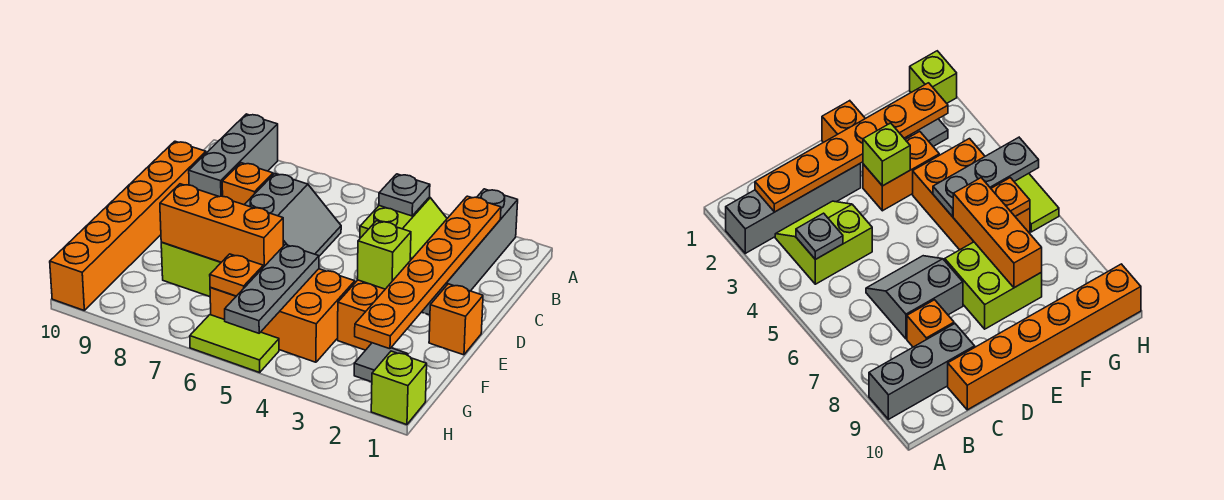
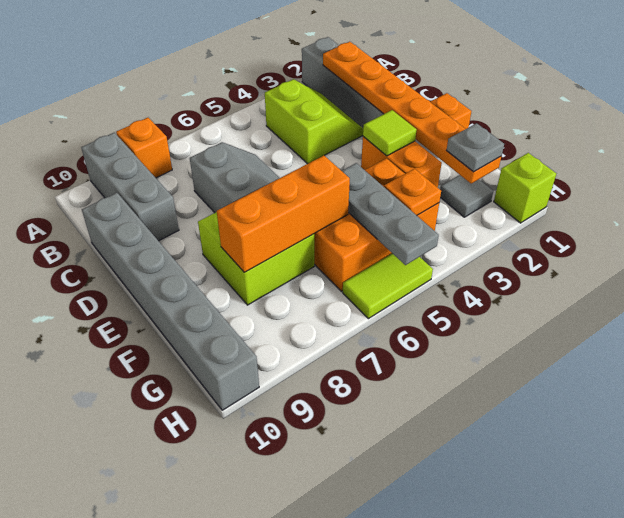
grey 1x1 plate [379,174,430,216] -> grey 1x1 plate moved to [446,123,504,172]
orange 1x1 brick [222,163,273,205] -> orange 1x1 brick moved to [116,118,172,178]
orange 1x6 brick [50,141,206,310] -> grey 1x6 brick [82,193,259,410]
lime 1x1 brick [357,221,411,289] -> lime 1x1 tile [363,110,416,156]
orange 1x1 plate [210,254,263,296] -> orange 1x1 plate moved to [384,169,441,215]

